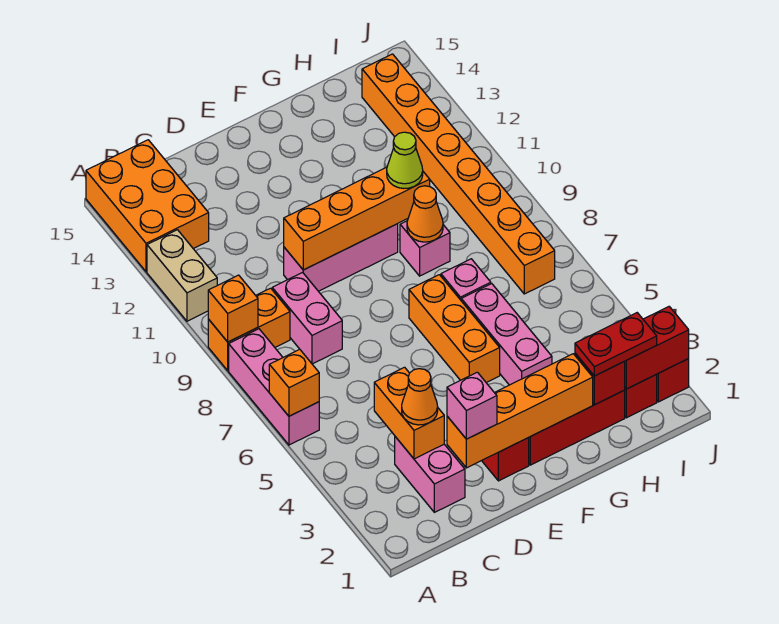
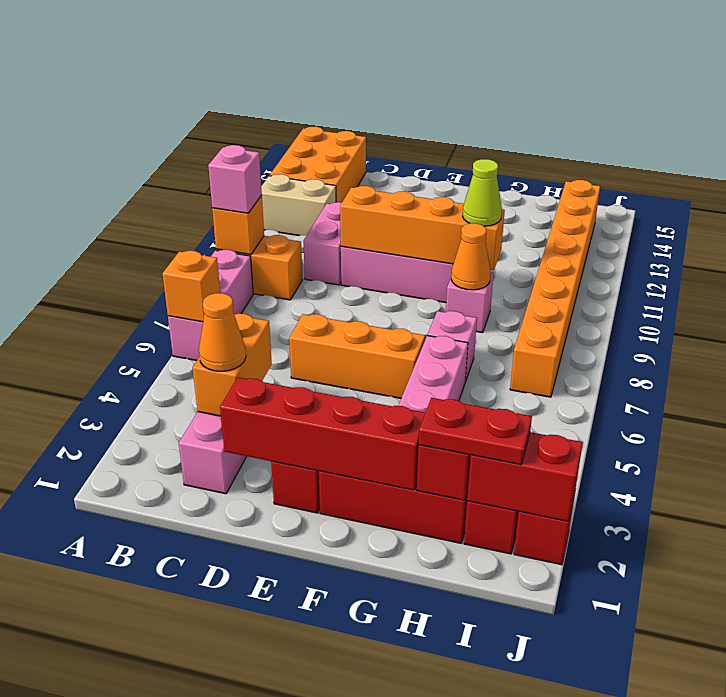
tan 1x2 brick [147,230,217,321] -> tan 1x2 brick turned to [261,174,336,236]
pink 1x2 brick [272,272,342,364] -> pink 1x2 brick moved to [303,202,342,285]
orange 1x4 brick [447,354,593,468] -> red 1x4 brick [220,378,425,490]
pink 1x1 brick [447,372,497,439] -> pink 1x1 brick moved to [208,145,262,213]
orange 1x3 brick [409,275,500,383] -> orange 1x3 brick turned to [289,314,425,398]

